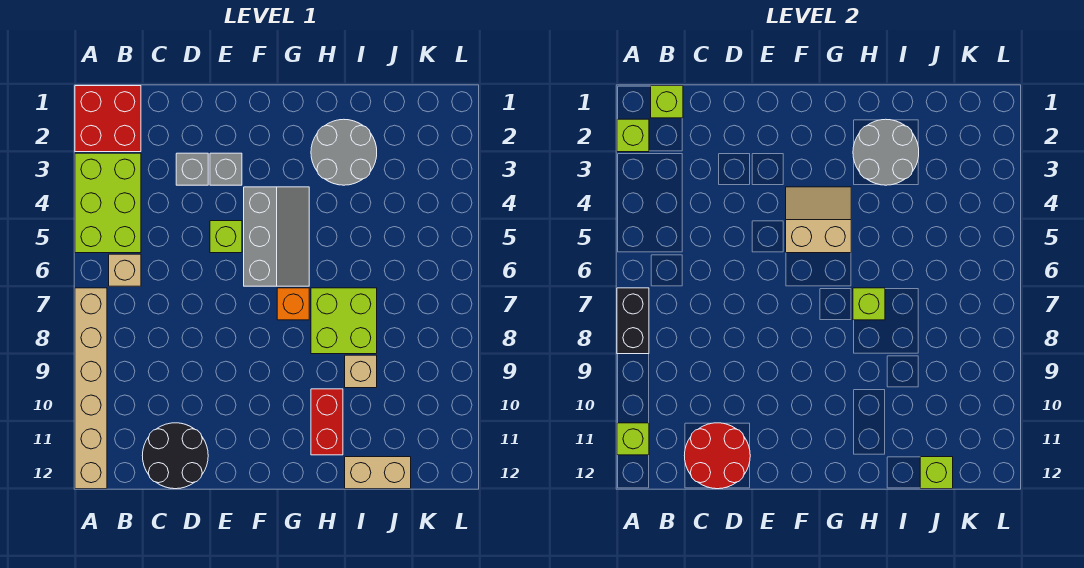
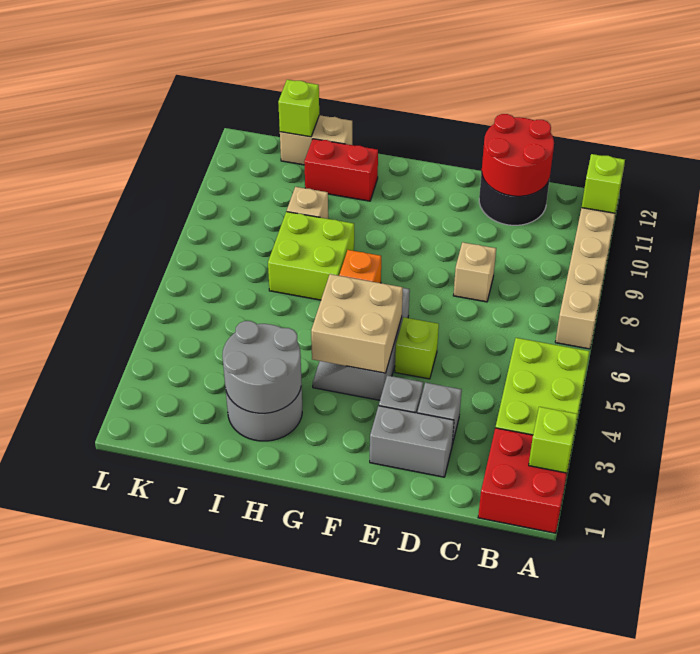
black 1x2 brick [617,288,649,354] -> none
lime 1x1 brick [651,86,683,118] -> none
tan 1x1 brick [109,254,141,286] -> tan 1x1 brick moved to [453,242,496,302]
none -> grey 1x2 brick [370,406,454,477]
tan 2x2 slope [786,187,851,253] -> tan 2x2 brick [311,274,403,373]
lime 1x1 brick [853,288,885,320] -> none
red 1x2 brick [311,389,343,455] -> red 1x2 brick turned to [304,139,378,201]

